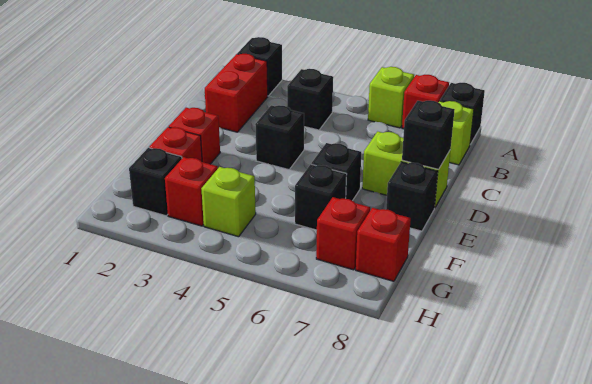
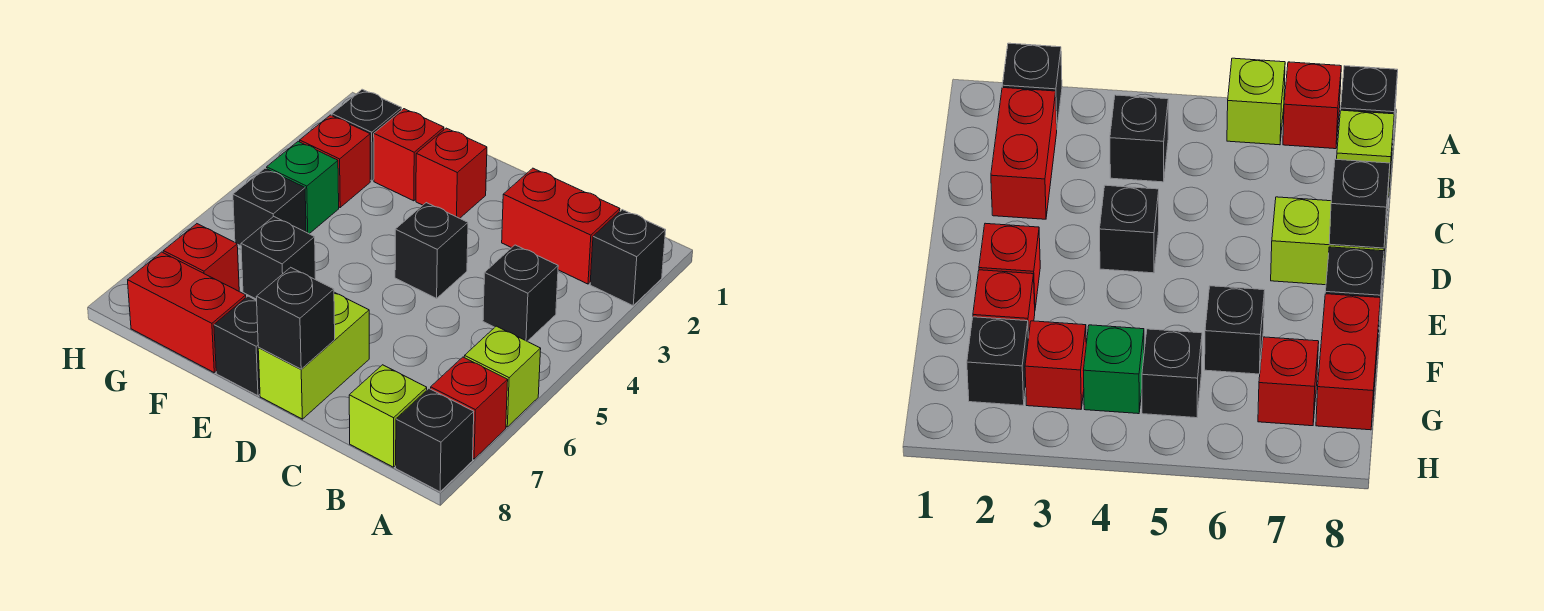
black 1x1 brick [311,143,361,201] -> black 1x1 brick moved to [233,168,306,246]
lime 1x1 brick [201,167,256,237] -> green 1x1 brick [267,141,339,234]
red 1x1 brick [356,208,411,281] -> red 1x2 brick [128,252,246,372]

